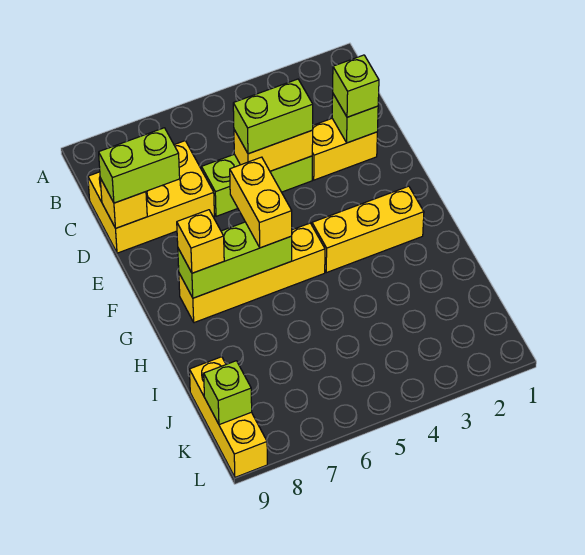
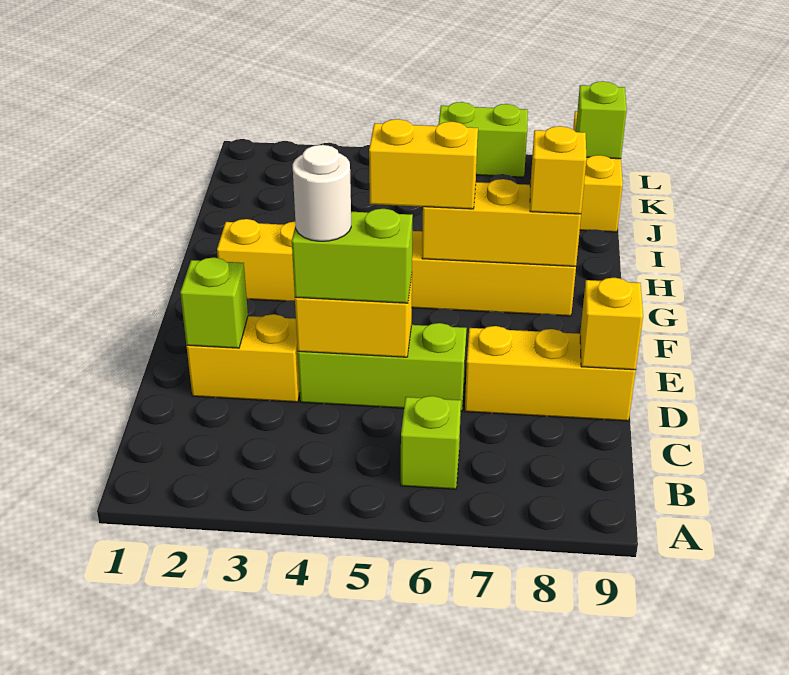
yellow 2x3 brick [88,141,214,253] -> yellow 1x3 brick [465,326,636,421]
lime 1x1 brick [333,55,379,117] -> lime 1x1 brick moved to [401,396,461,489]
none -> white 1x1 round brick [293,145,351,241]
lime 1x2 brick [99,128,180,203] -> lime 1x2 brick moved to [438,102,528,177]
yellow 1x2 brick [230,157,292,248] -> yellow 1x2 brick turned to [369,119,478,209]
lime 1x3 brick [178,222,292,298] -> yellow 1x3 brick [422,179,581,266]

